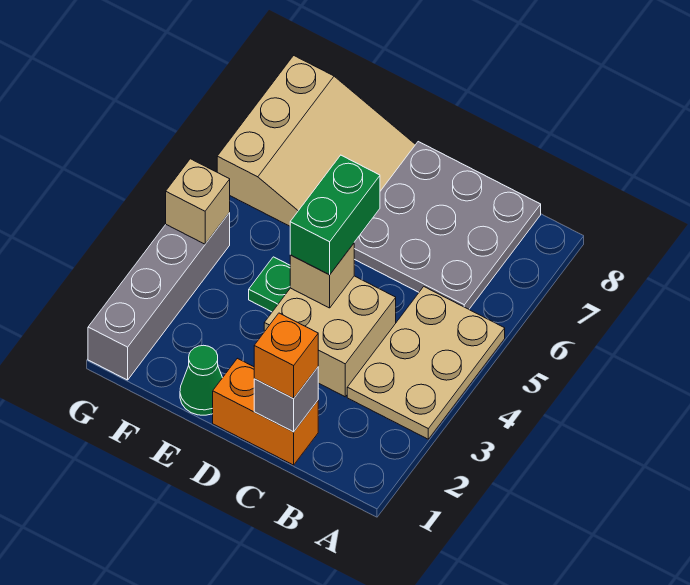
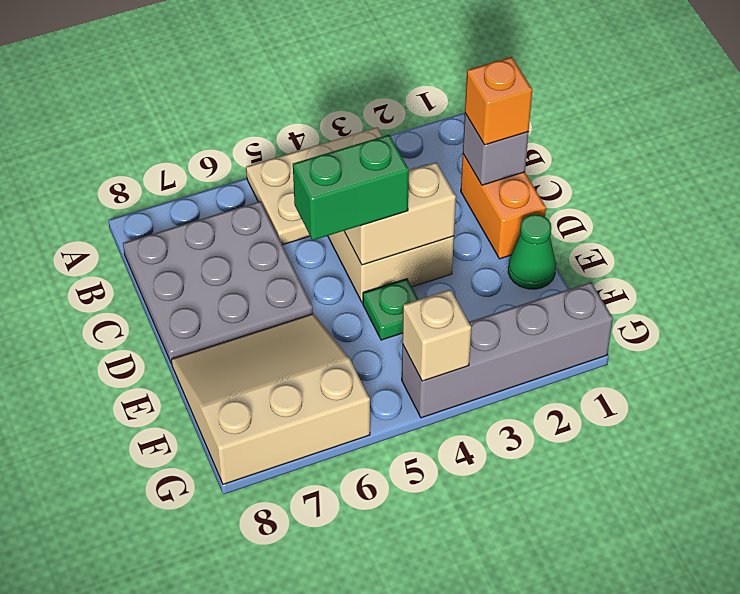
tan 1x1 brick [290,244,354,308] -> tan 1x2 brick [344,162,456,265]

